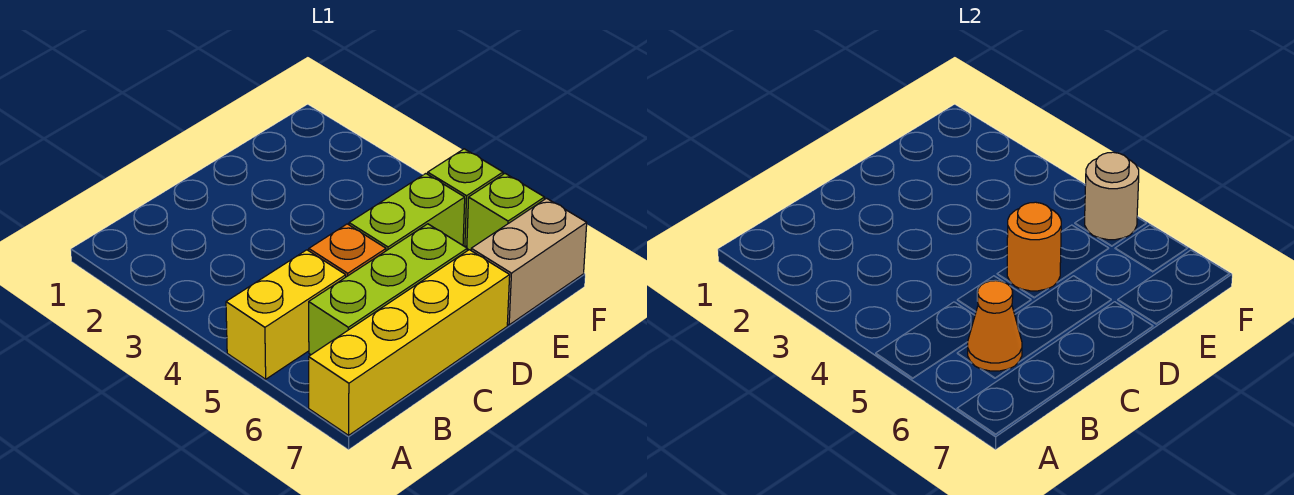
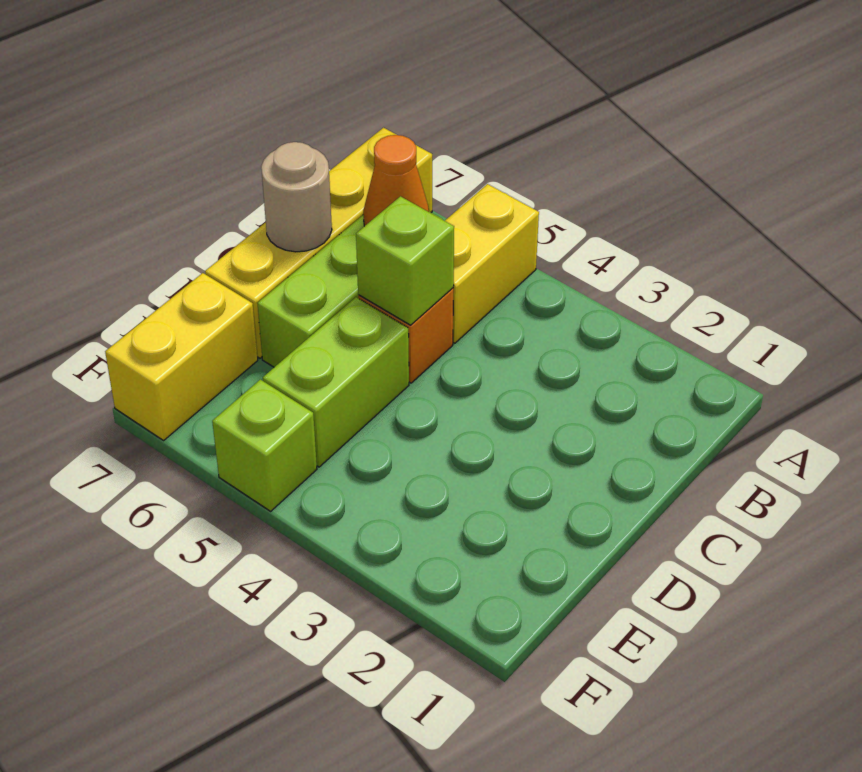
orange 1x1 round brick [1007,202,1061,291] -> none
tan 1x2 brick [471,198,587,325] -> yellow 1x2 brick [105,273,258,440]
tan 1x1 round brick [1085,152,1139,240] -> tan 1x1 round brick moved to [261,142,332,252]
lime 1x1 brick [467,174,544,250] -> lime 1x1 brick moved to [356,196,454,325]

